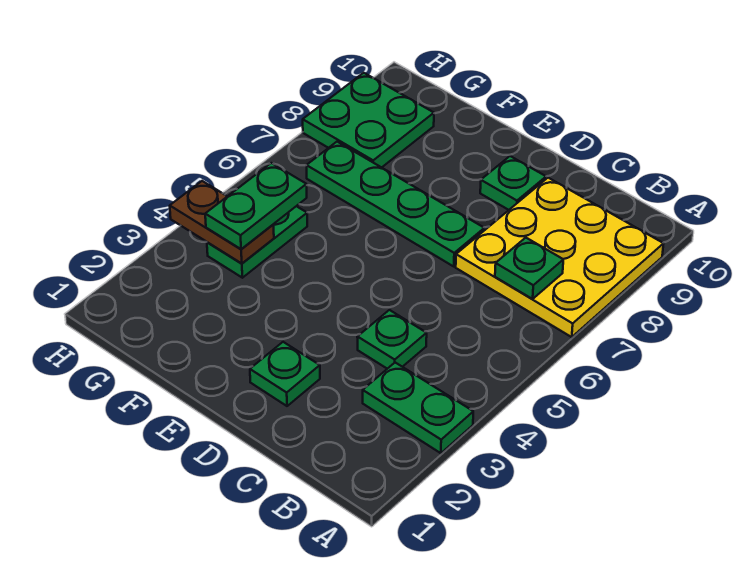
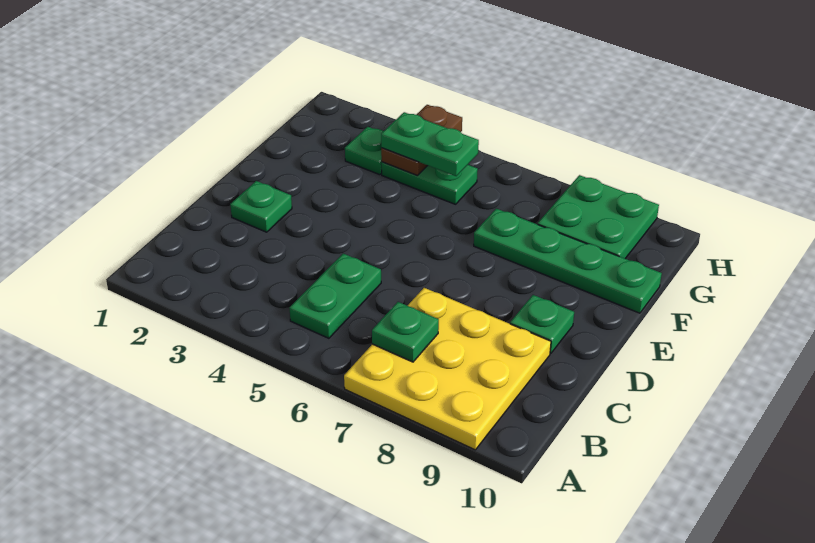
green 1x2 plate [363,363,473,453] -> green 1x2 plate moved to [290,254,381,338]
green 1x1 plate [357,310,427,369] -> green 1x1 plate moved to [345,127,383,175]
green 1x4 plate [307,142,484,267] -> green 1x4 plate turned to [474,209,662,313]

